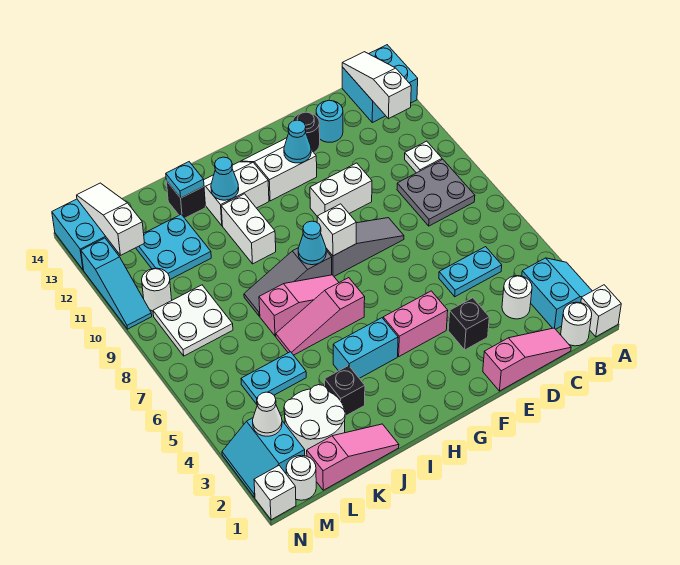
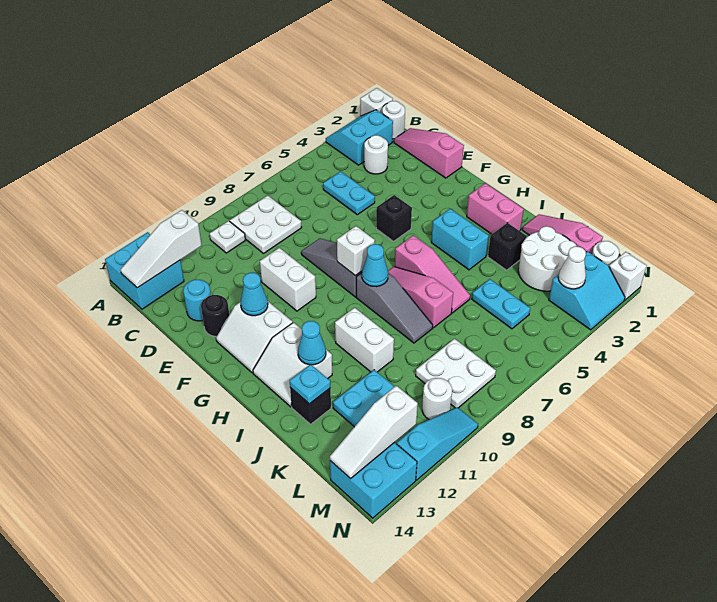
grey 2x2 plate [397,159,475,226] -> white 2x2 plate [230,196,302,253]
black 1x1 brick [448,298,489,350] -> black 1x1 brick moved to [376,195,412,241]
pink 1x2 brick [383,291,448,356] -> pink 1x2 brick moved to [467,183,524,234]
white 1x2 brick [221,194,276,264] -> white 1x2 brick turned to [335,308,394,372]

